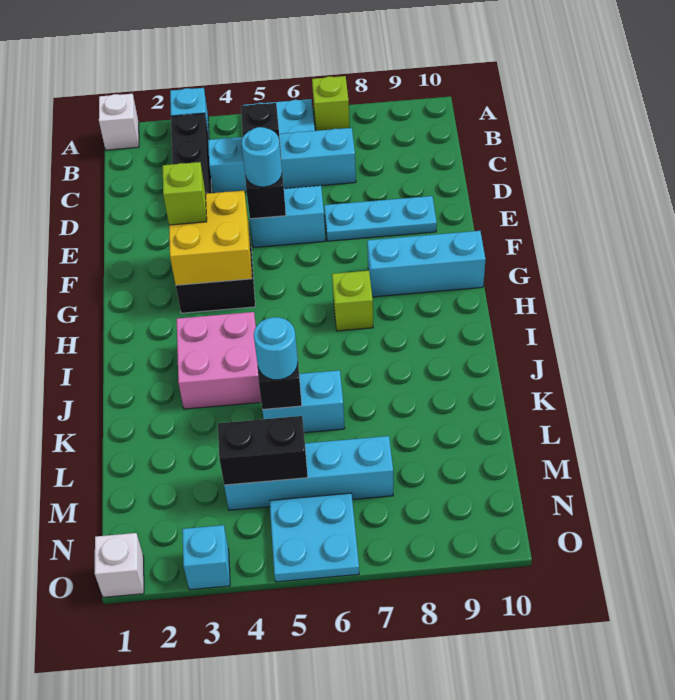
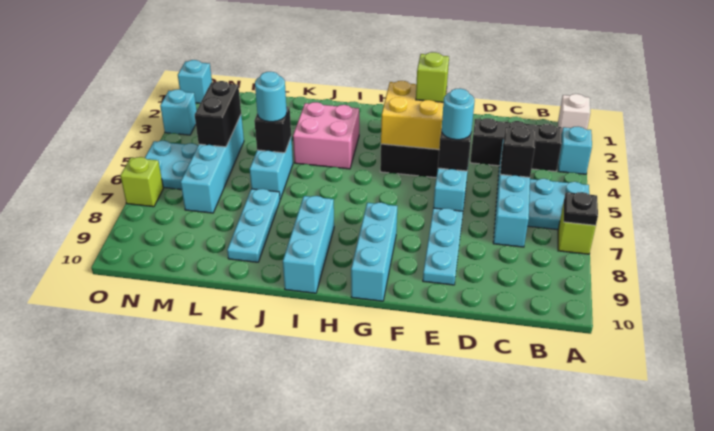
none -> black 1x1 plate [564,192,598,225]
lime 1x1 brick [332,271,373,331] -> lime 1x1 brick moved to [120,157,163,207]
none -> cyan 1x3 brick [283,196,334,293]
none -> cyan 1x3 plate [227,189,280,262]
white 1x1 brick [95,533,144,597] -> cyan 1x1 brick [178,60,212,103]

